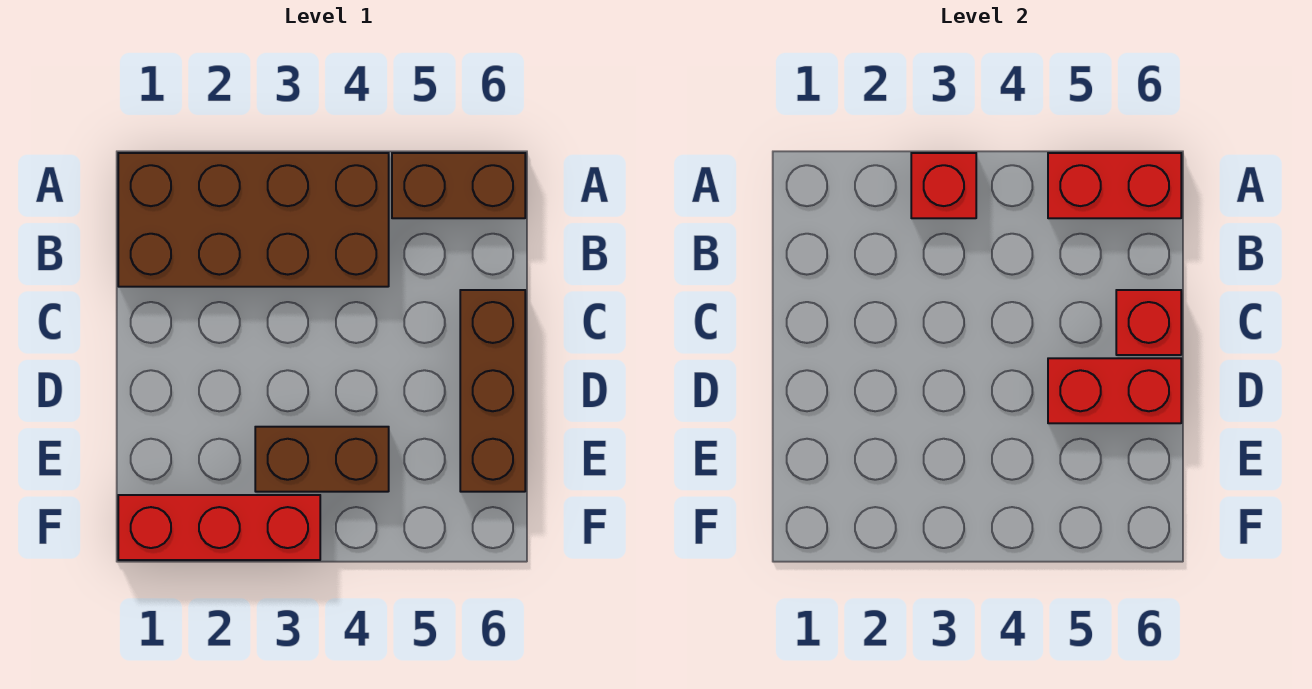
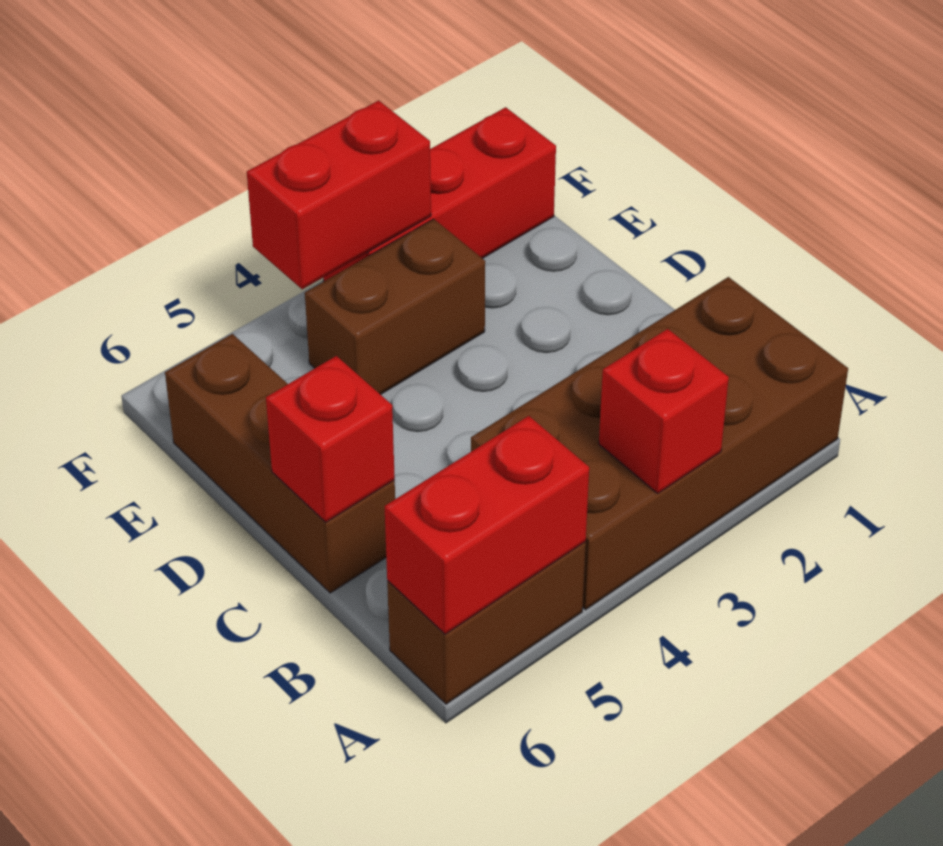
red 1x2 brick [1048,358,1181,423] -> red 1x2 brick moved to [247,100,431,289]

